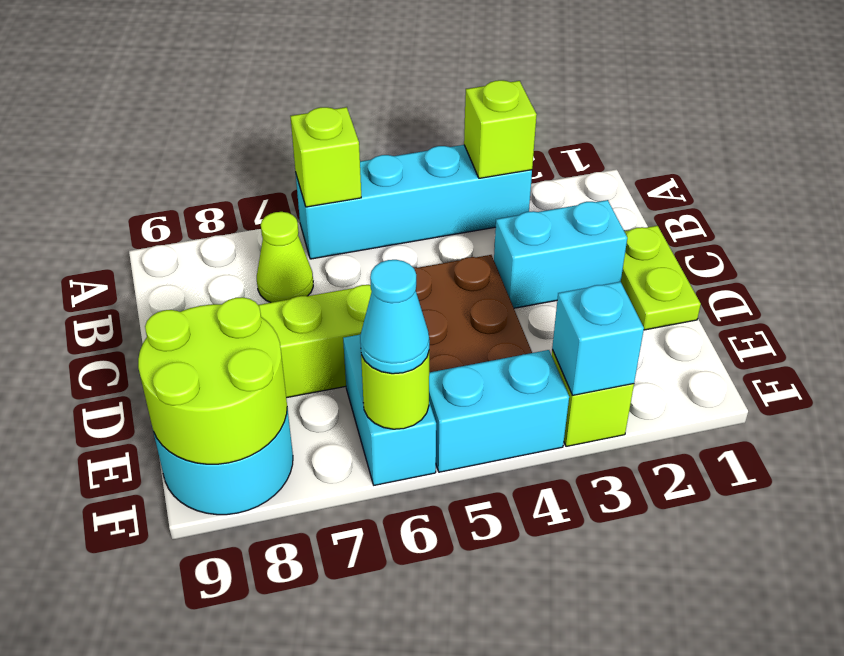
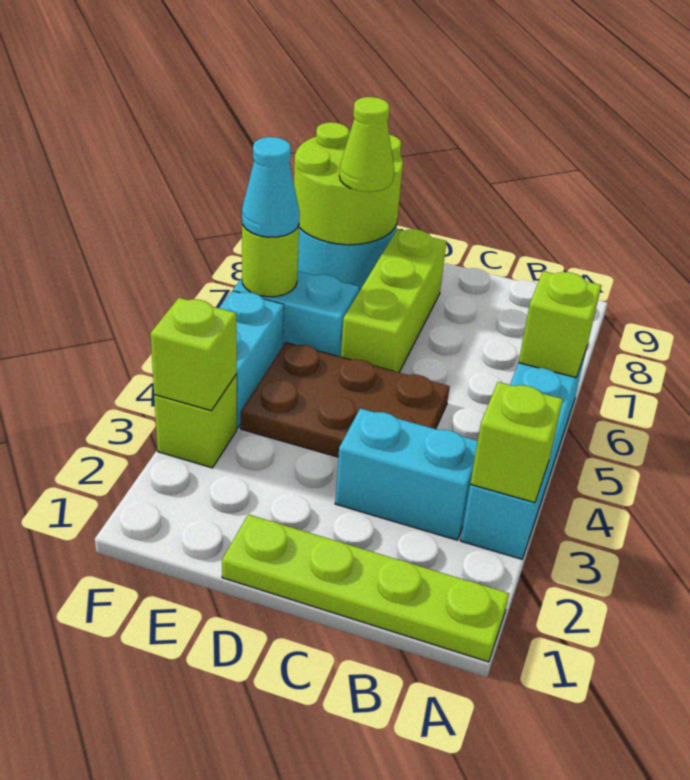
lime 1x1 cone [257,212,313,303] -> lime 1x1 cone moved to [339,97,394,192]
lime 1x2 plate [621,226,701,330] -> lime 1x4 plate [222,514,509,662]
cyan 1x2 brick [494,200,627,308] -> cyan 1x2 brick turned to [335,408,478,540]
cyan 1x1 brick [552,282,644,395] -> lime 1x1 brick [150,298,237,411]

